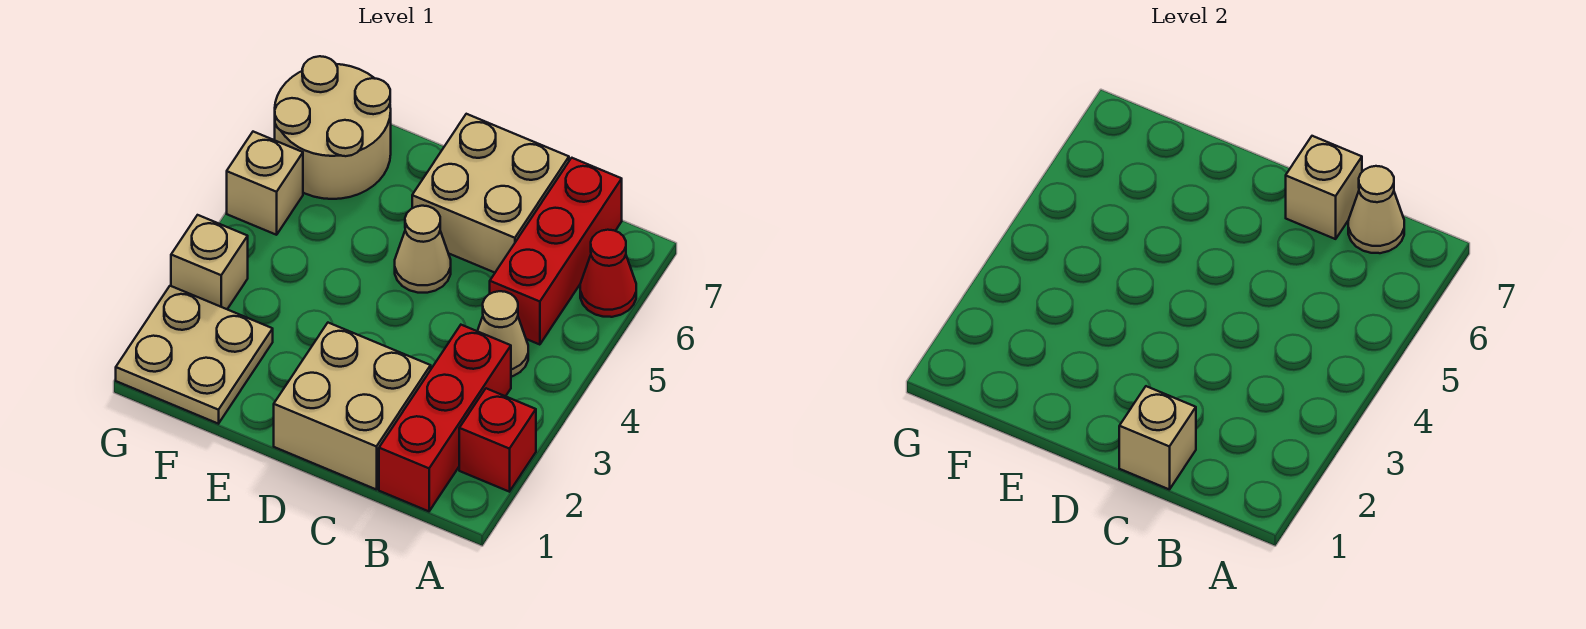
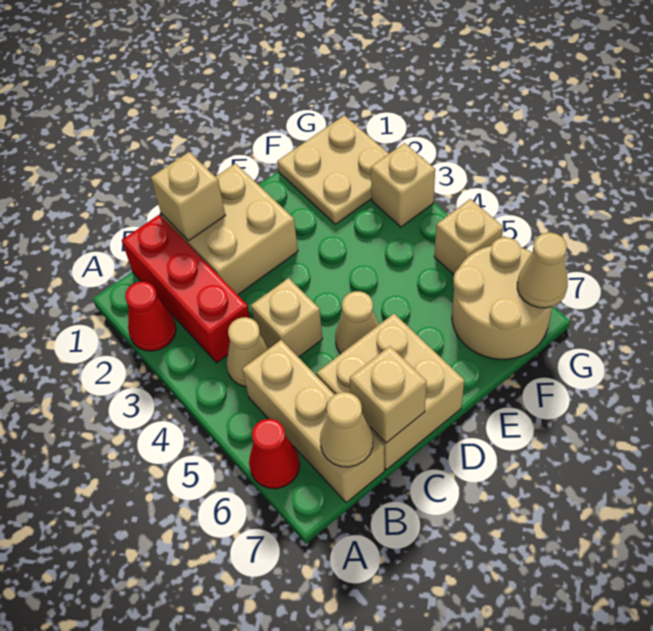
red 1x1 brick [459,388,536,492] -> red 1x1 cone [125,282,176,351]
red 1x3 brick [490,158,622,345] -> tan 1x3 brick [242,340,384,503]
none -> tan 1x1 brick [251,278,323,357]
none -> tan 1x1 cone [517,233,568,308]

